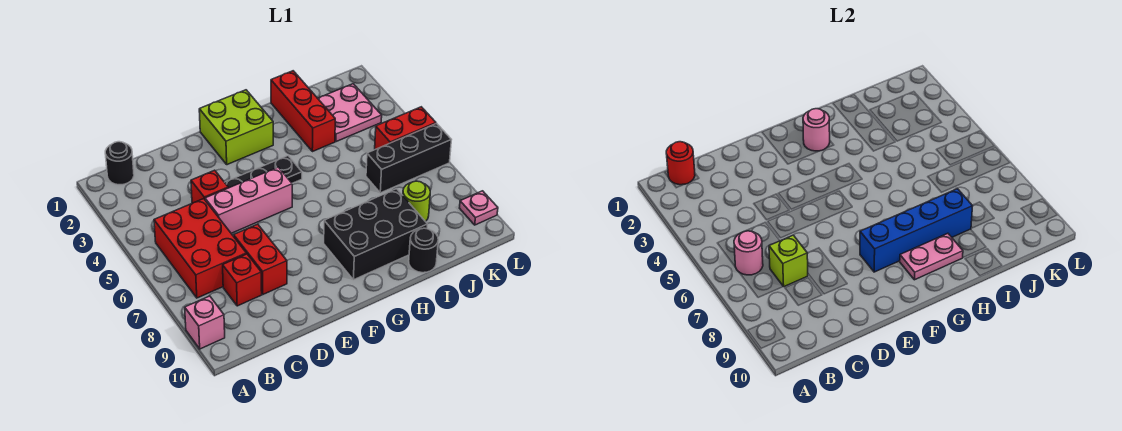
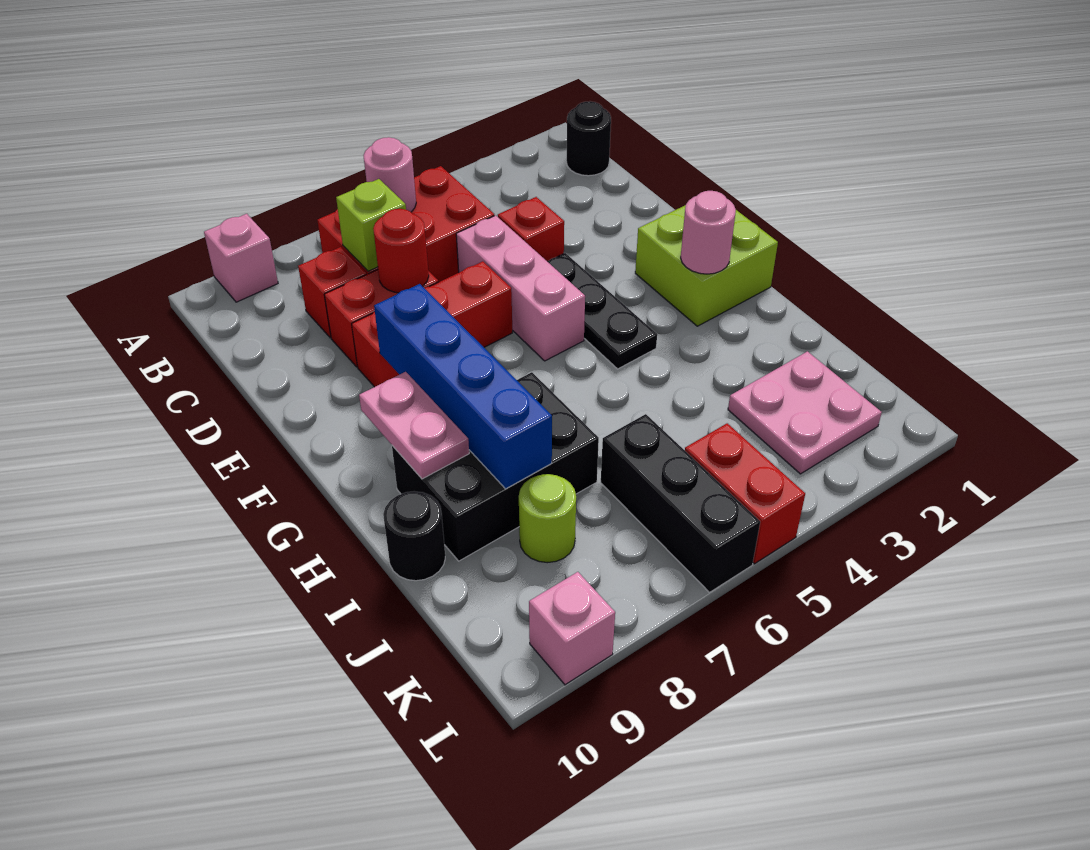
red 1x1 round brick [666,142,695,185] -> red 1x1 round brick moved to [373,209,429,293]
black 2x3 brick [324,189,428,280] -> black 2x3 brick turned to [392,372,599,561]
red 1x3 brick [271,71,335,152] -> red 1x3 brick moved to [352,261,512,387]
pink 1x1 plate [460,191,498,225] -> pink 1x1 brick [529,572,615,685]

